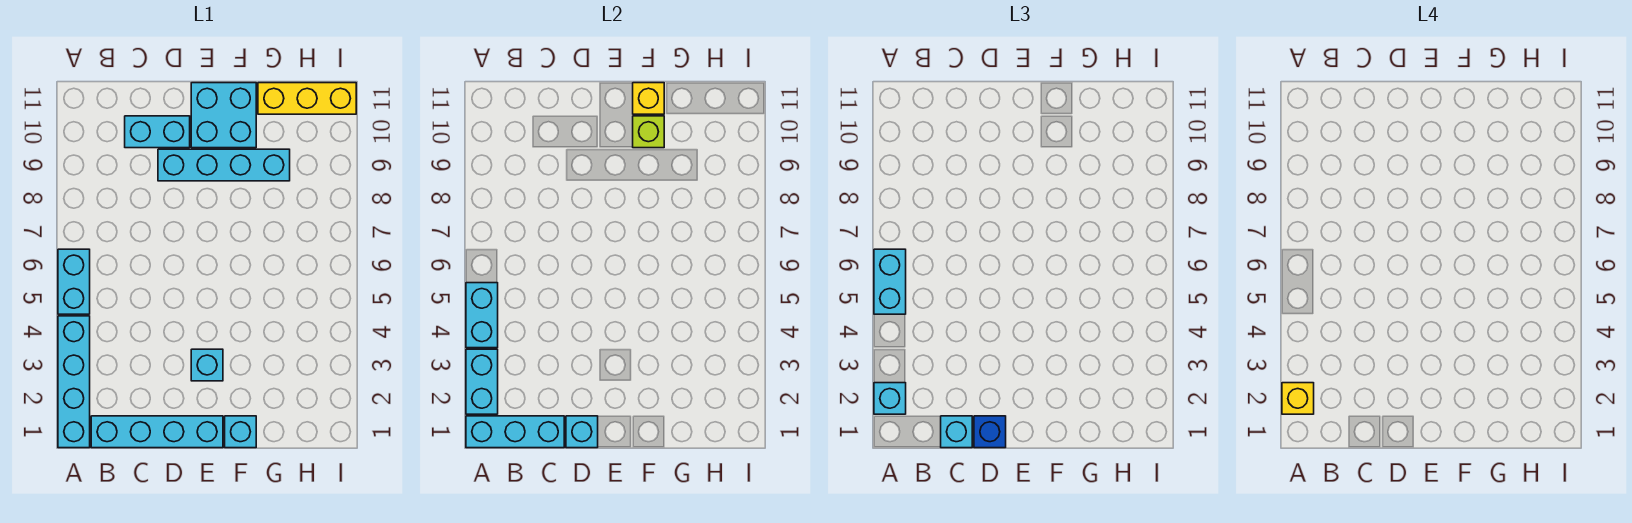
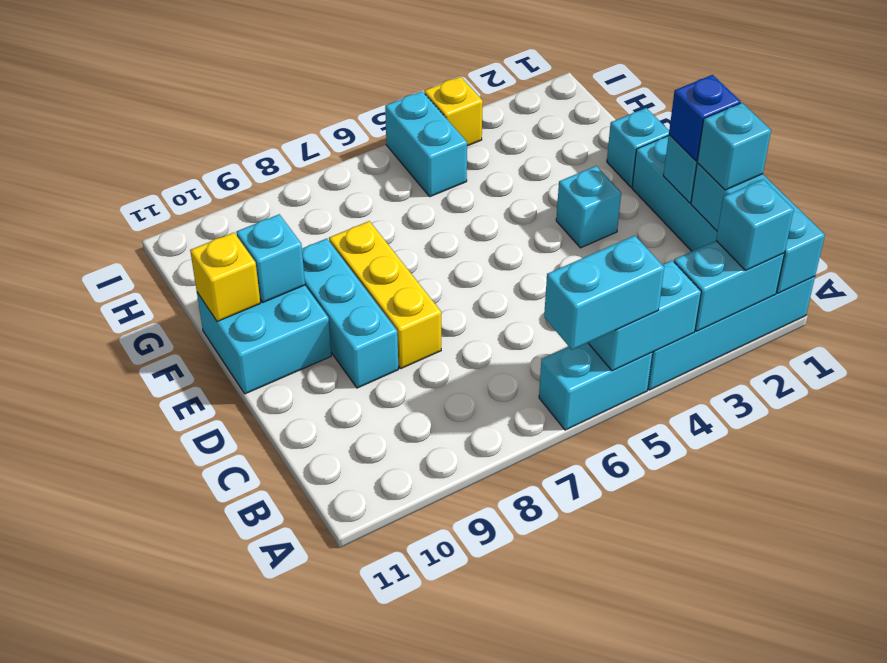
yellow 1x1 brick [1282,383,1314,414] -> yellow 1x1 brick moved to [424,77,483,146]
cyan 1x2 brick [125,116,190,148] -> cyan 1x2 brick moved to [385,91,467,197]
cyan 1x4 brick [158,149,290,181] -> cyan 1x3 brick [302,238,399,388]
lime 1x1 brick [633,116,664,148] -> cyan 1x1 brick [236,214,305,302]
yellow 1x3 brick [258,83,356,114] -> yellow 1x3 brick moved to [329,221,441,368]

